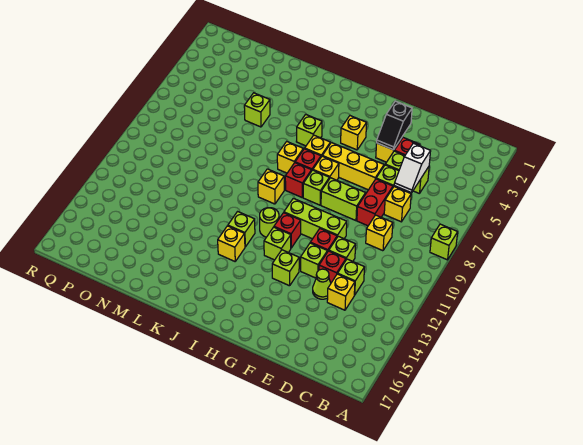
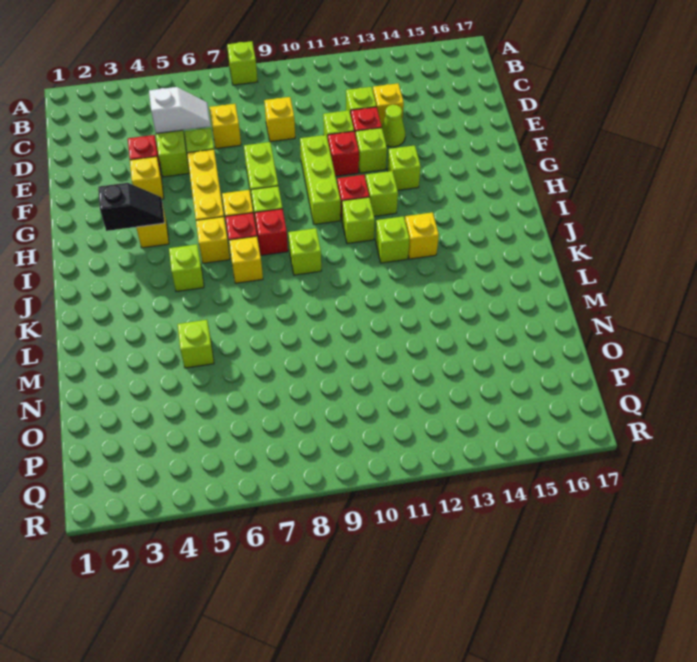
red 1x2 brick [357,179,393,226] -> none
black 1x2 slope [377,101,412,150] -> black 1x2 slope moved to [98,183,164,231]
lime 1x1 round brick [260,208,279,237] -> lime 1x1 brick [342,197,375,244]
yellow 1x1 brick [258,169,284,204] -> lime 1x1 brick [288,228,321,275]

